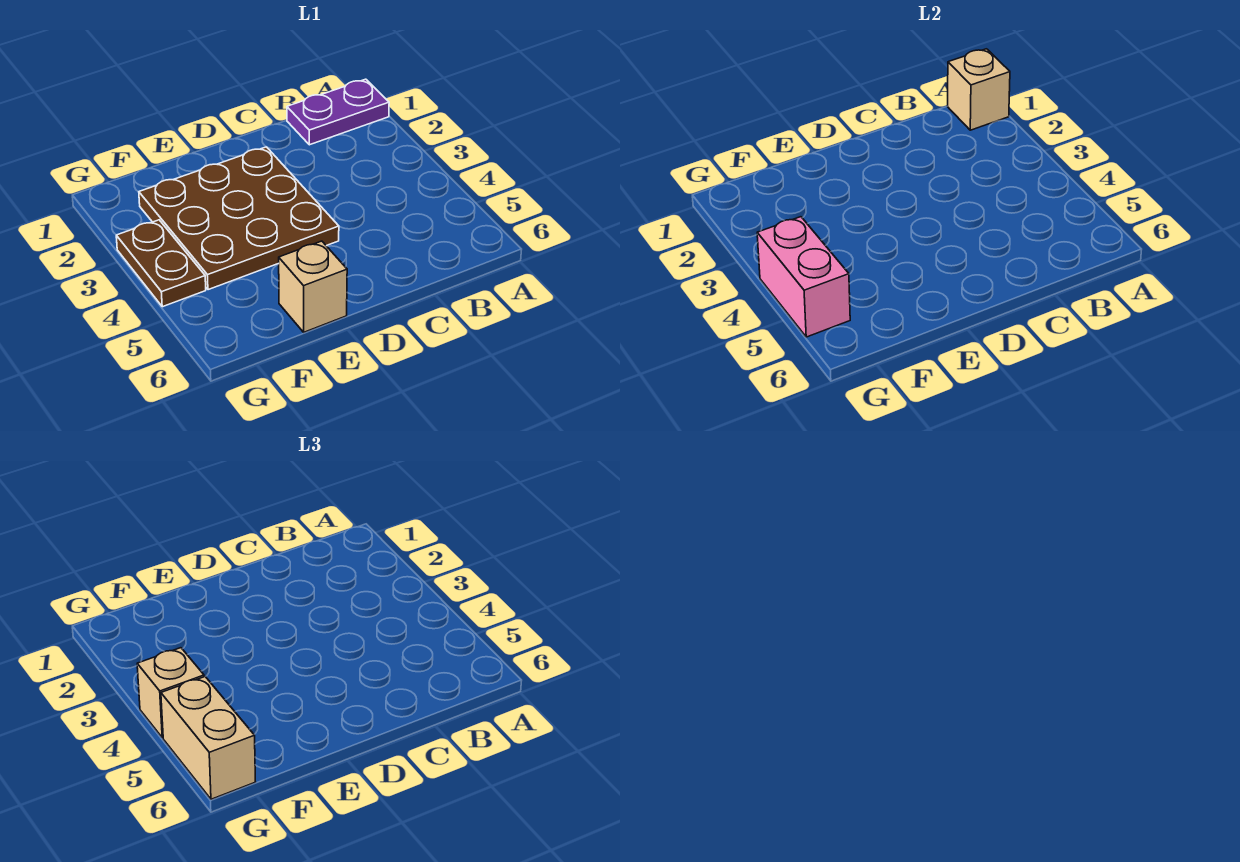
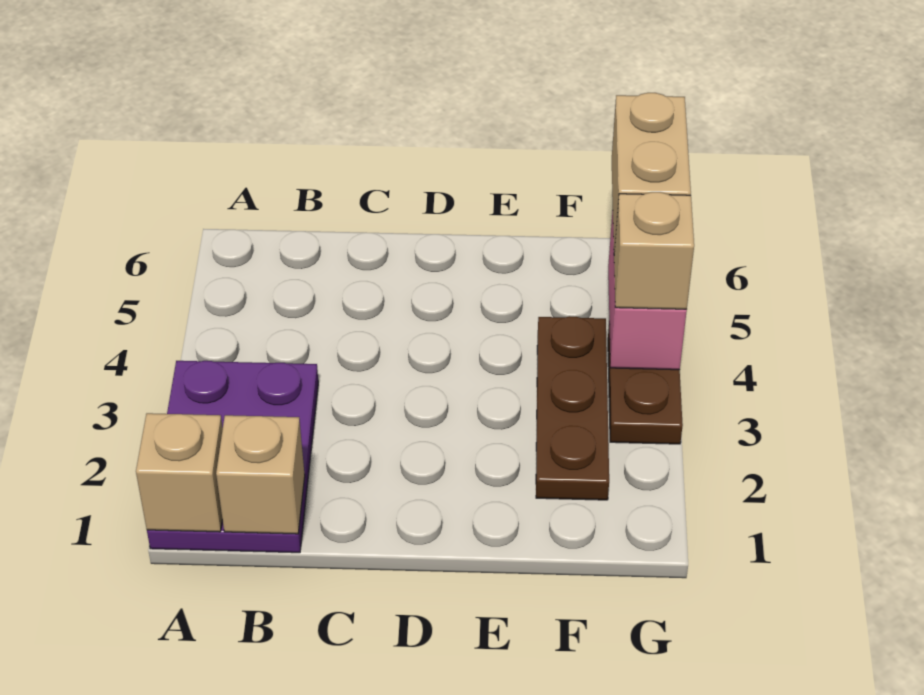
purple 1x2 plate [287,79,389,145] -> purple 2x3 plate [147,361,318,553]
brown 3x3 plate [139,147,339,290] -> brown 1x3 plate [536,316,609,500]
tan 1x1 brick [279,241,347,332] -> tan 1x1 brick moved to [216,415,305,534]

